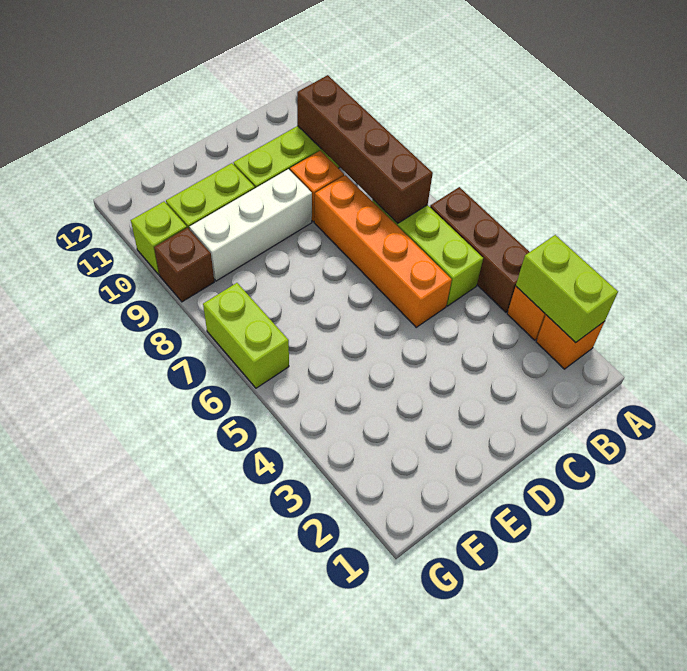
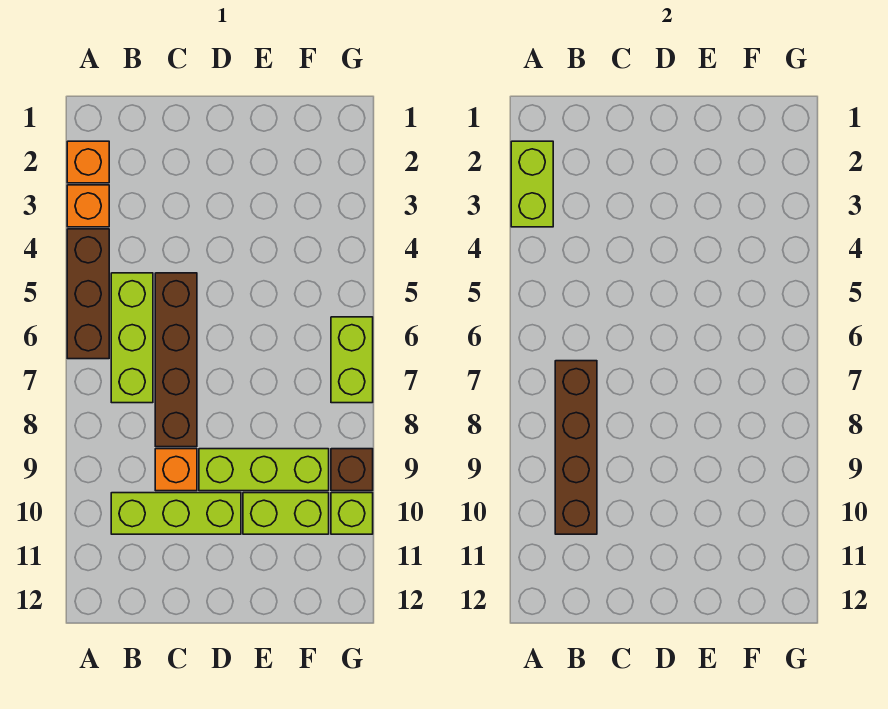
orange 1x4 brick [314,175,452,327] -> brown 1x4 brick [155,273,197,447]
white 1x3 brick [190,169,312,281] -> lime 1x3 brick [199,449,329,491]

